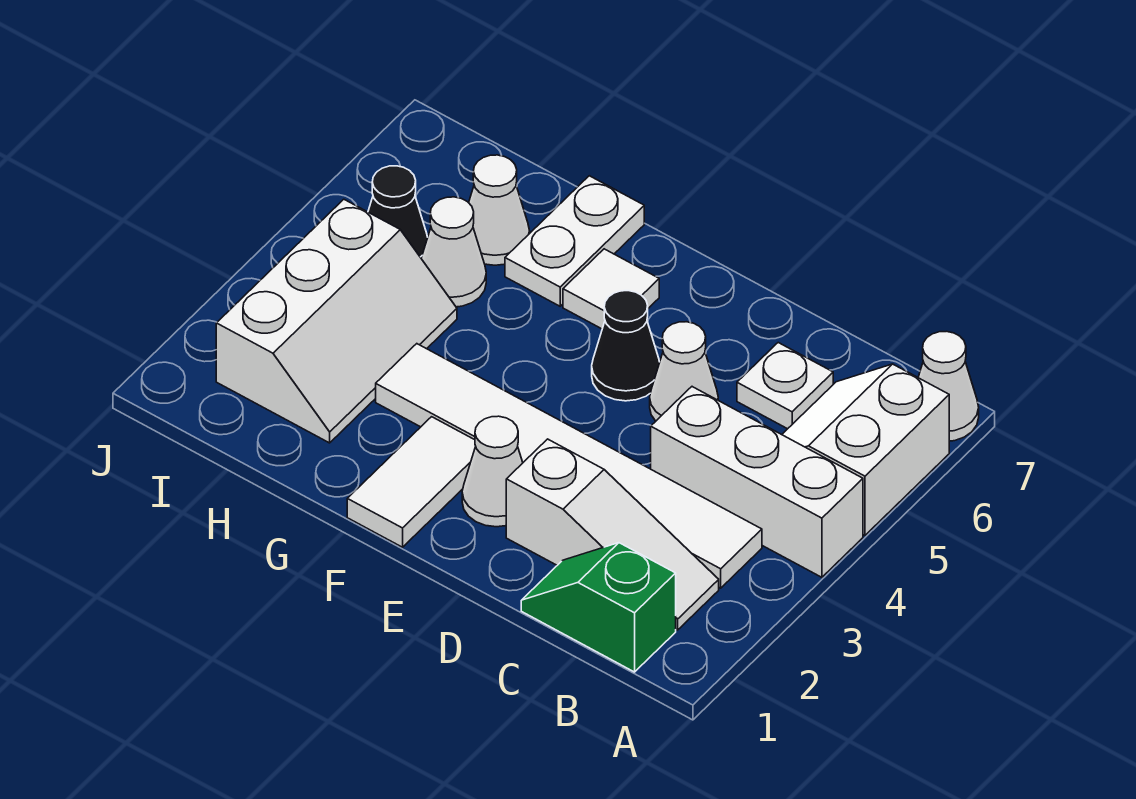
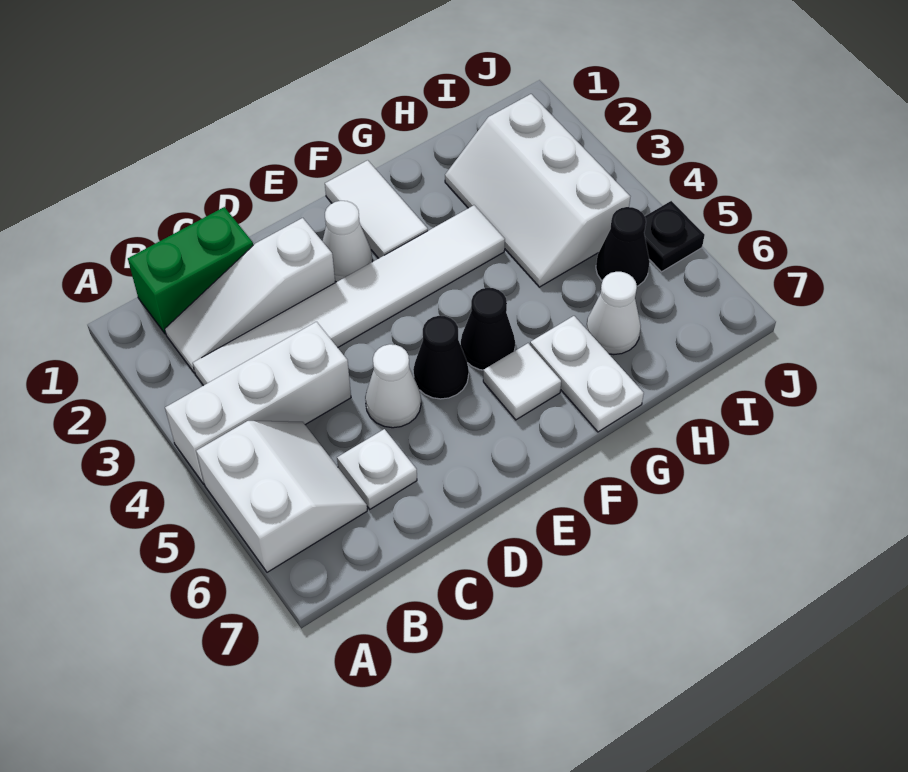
white 1x1 cone [918,331,979,441] -> none
green 1x2 slope [521,543,676,672] -> green 1x2 brick [128,207,253,334]
none -> black 1x1 cone [461,288,515,370]
white 1x1 cone [421,197,486,307] -> none
none -> black 1x1 plate [644,201,705,272]

